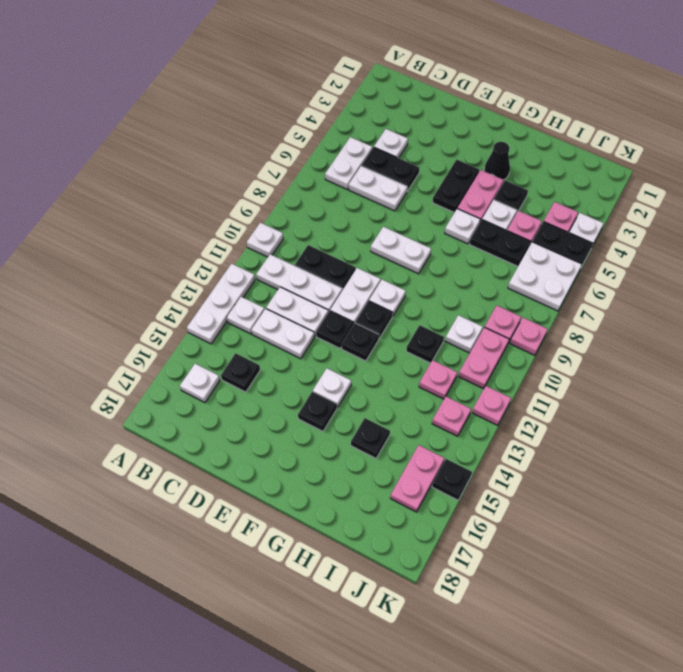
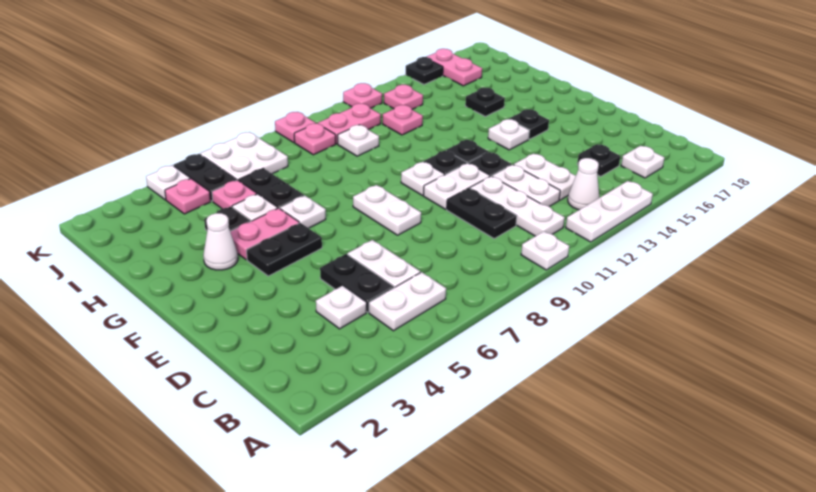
white 1x1 plate [227,297,265,334] -> white 1x1 cone [568,158,599,210]
black 1x1 cone [484,142,510,180] -> white 1x1 cone [203,213,238,270]
black 1x1 plate [406,325,444,363] -> none
pink 1x2 plate [390,445,444,512] -> pink 1x2 plate turned to [427,49,482,86]

